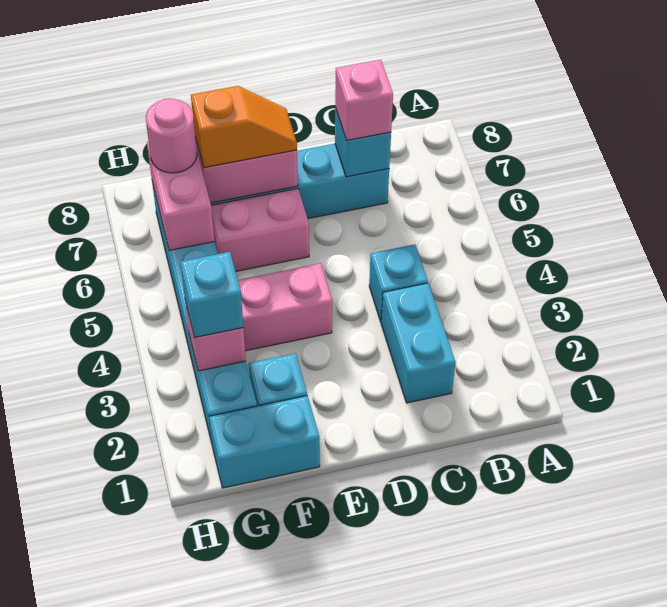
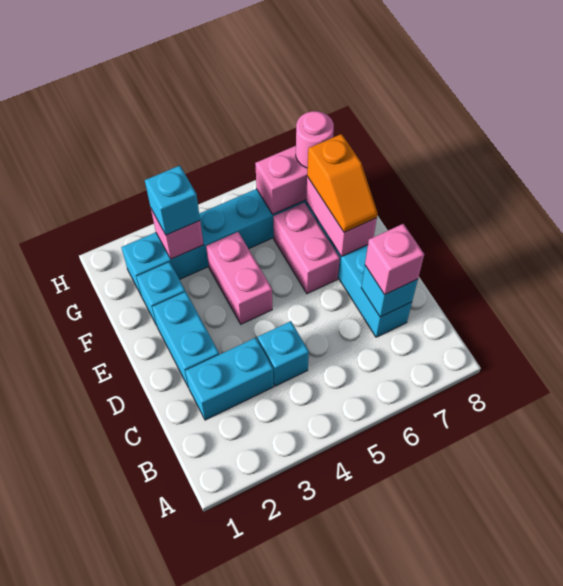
cyan 1x2 brick [209,396,320,488] -> cyan 1x2 brick moved to [152,292,219,387]

